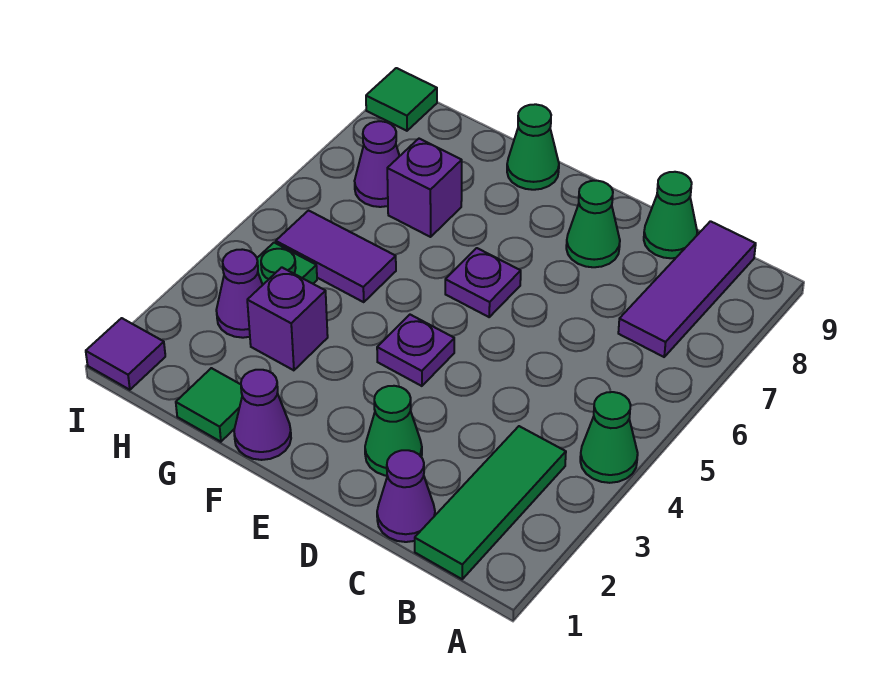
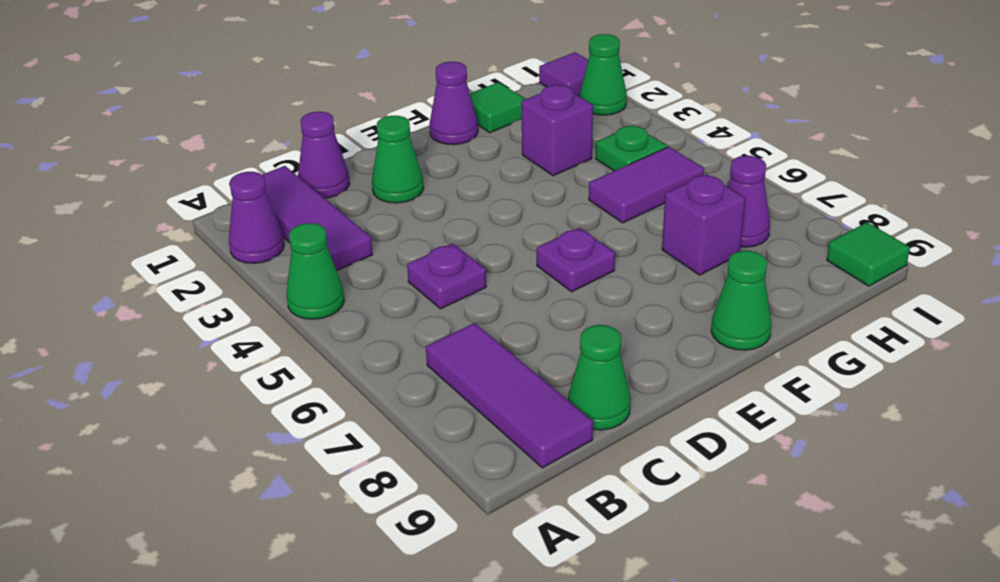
green 1x3 tile [415,426,566,579] -> purple 1x3 tile [262,166,373,271]
green 1x1 cone [566,181,620,267] -> green 1x1 cone moved to [580,34,627,115]
purple 1x1 plate [377,315,454,386] -> purple 1x1 plate moved to [407,244,486,309]
purple 1x1 cone [216,249,263,338] -> purple 1x1 cone moved to [229,172,284,263]

